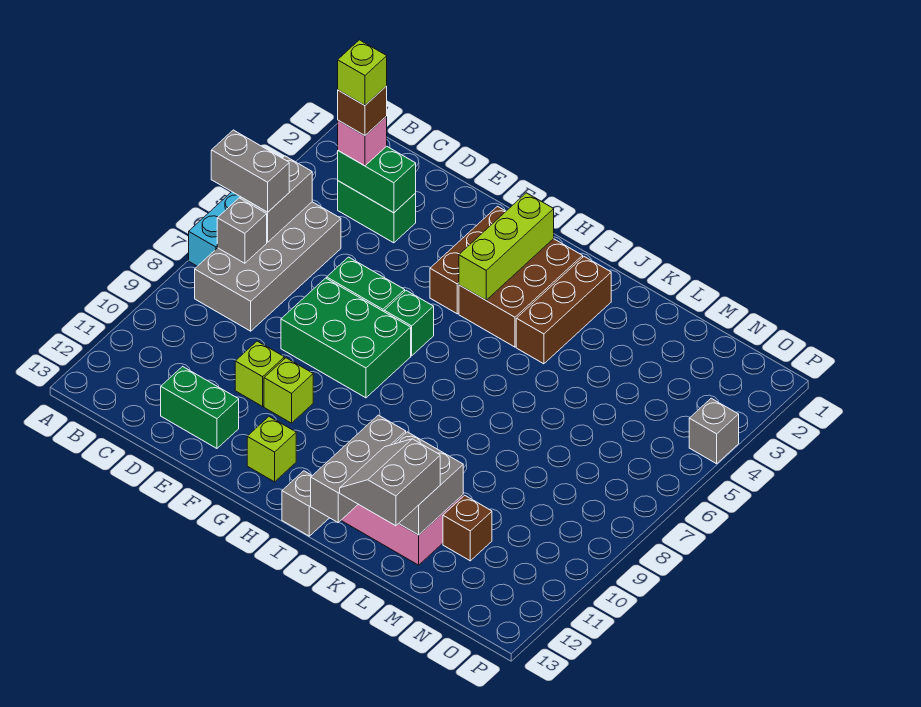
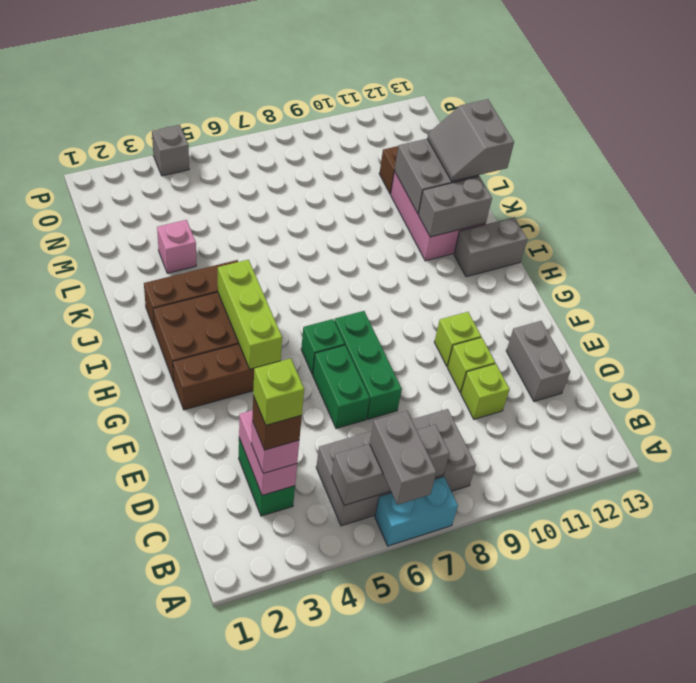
green 1x2 brick [338,146,416,213] -> pink 1x2 brick [239,410,297,495]
green 1x2 brick [161,367,239,448] -> grey 1x2 brick [506,321,570,402]
green 2x3 brick [281,278,411,398] -> green 1x3 brick [334,311,402,419]
lime 1x1 brick [247,417,296,482] -> lime 1x1 brick moved to [461,364,510,419]
lime 1x3 brick [459,193,554,300] -> lime 1x3 brick turned to [218,260,282,369]
grey 1x1 brick [282,471,329,536] -> grey 1x2 brick [454,217,527,277]
grey 1x3 brick [311,415,406,523] -> grey 1x2 brick [418,176,492,237]
grey 2x2 slope [340,439,440,526] -> grey 2x2 slope turned to [427,99,514,181]
none -> pink 1x1 brick [157,220,196,273]

